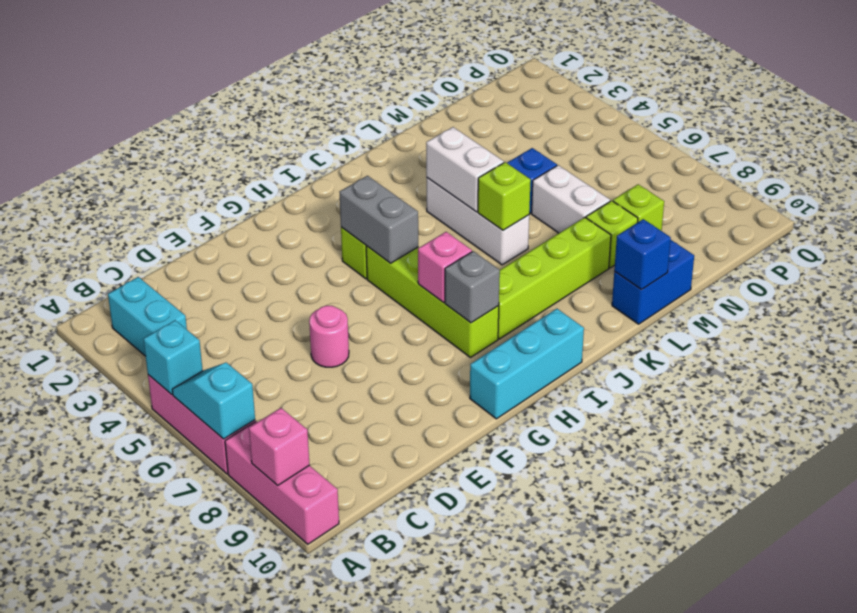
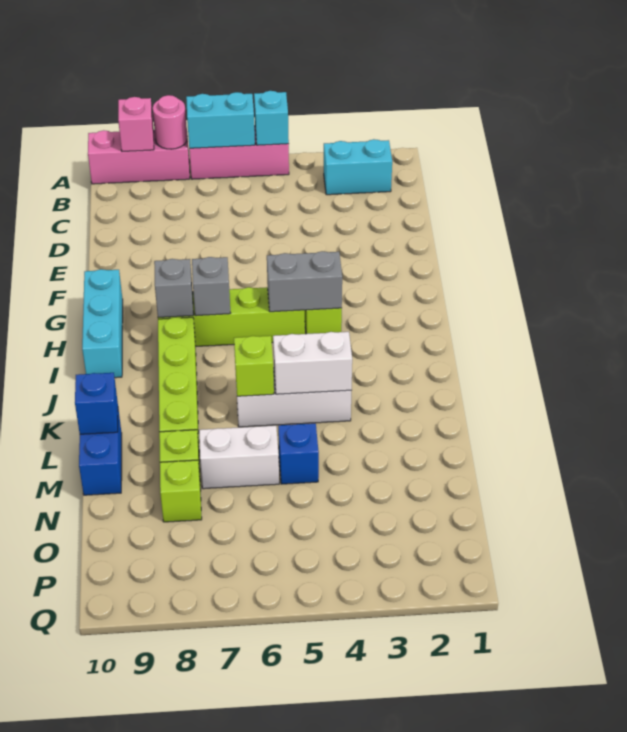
cyan 1x2 slope [172,363,255,439] -> cyan 1x2 brick [186,92,255,148]
pink 1x1 round brick [309,306,349,367] -> pink 1x1 round brick moved to [153,95,187,149]
pink 1x1 brick [418,232,472,303] -> grey 1x1 brick [192,257,230,316]

